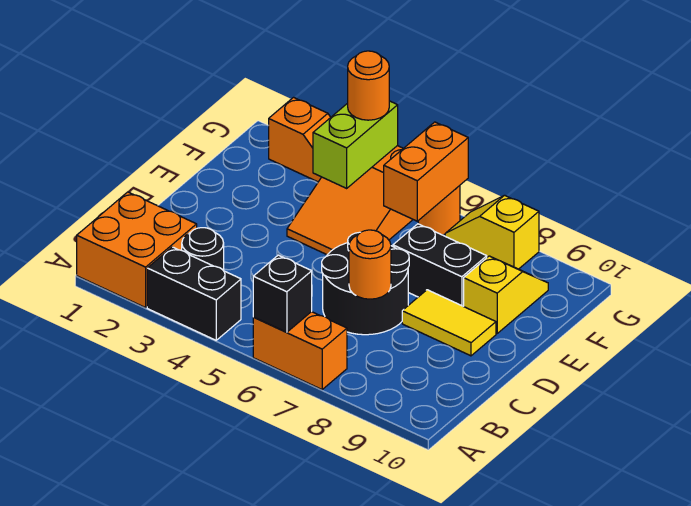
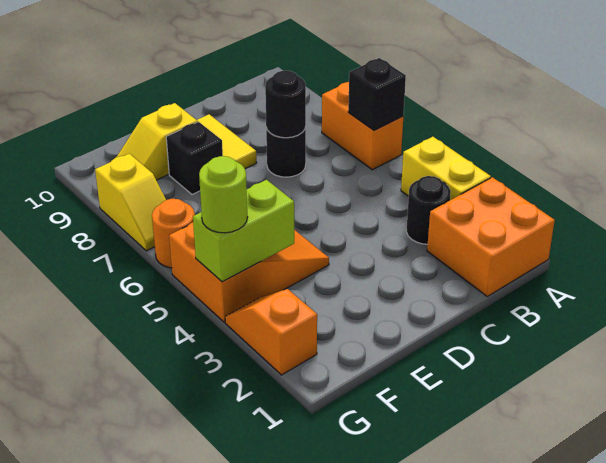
black 1x2 brick [147,247,241,340] -> yellow 1x2 brick [401,137,491,200]
black 2x2 round brick [322,232,409,335] -> black 1x1 round brick [266,127,306,177]
orange 1x1 round brick [349,230,391,299] -> black 1x1 round brick [265,71,306,138]
black 1x2 brick [393,224,487,306] -> black 1x1 brick [166,122,223,194]
orange 1x2 brick [384,122,468,221] -> none
orange 1x1 round brick [348,51,389,120] -> lime 1x1 round brick [199,156,247,233]

